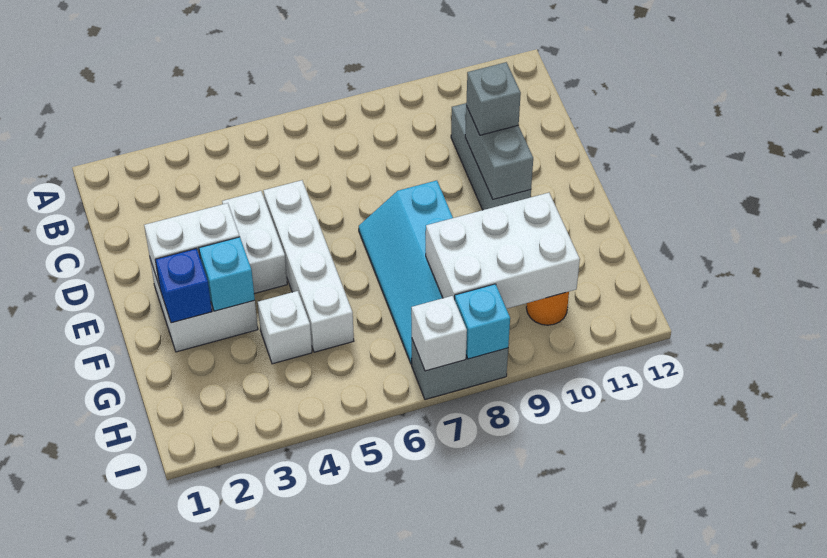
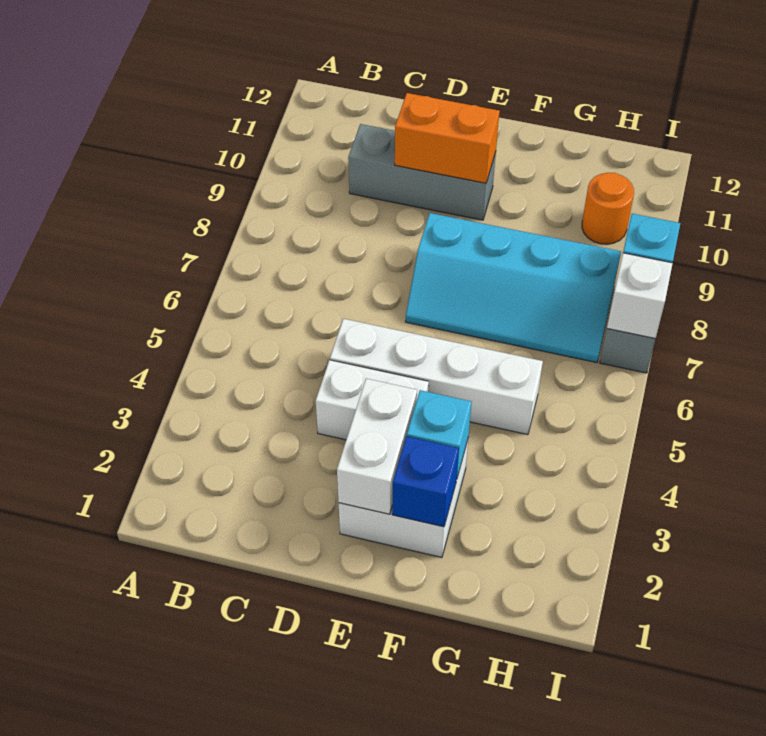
grey 1x2 brick [465,106,533,199] -> orange 1x2 brick [395,93,500,183]
grey 1x1 brick [466,62,521,135] -> none
white 1x1 brick [258,291,312,364] -> none
white 2x3 brick [426,193,580,309] -> none

